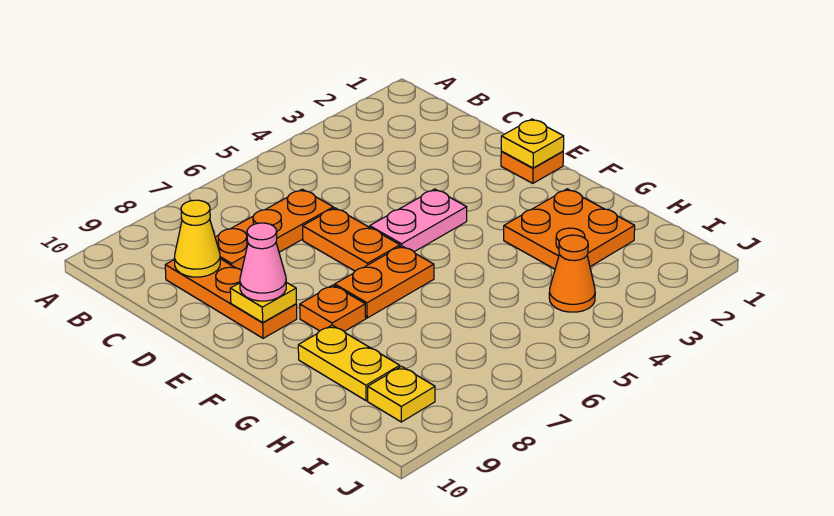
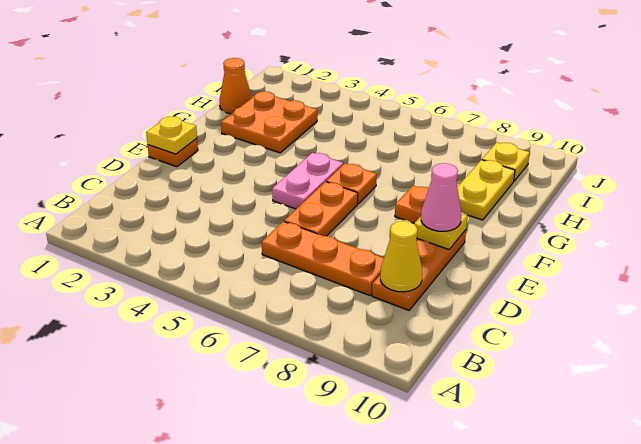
pink 1x2 plate [370,189,467,252] -> pink 1x2 plate turned to [272,153,343,209]
orange 1x2 plate [335,246,434,318] -> orange 1x1 plate [326,163,377,204]
orange 1x1 cone [549,235,595,312] -> orange 1x1 cone moved to [219,58,252,114]

